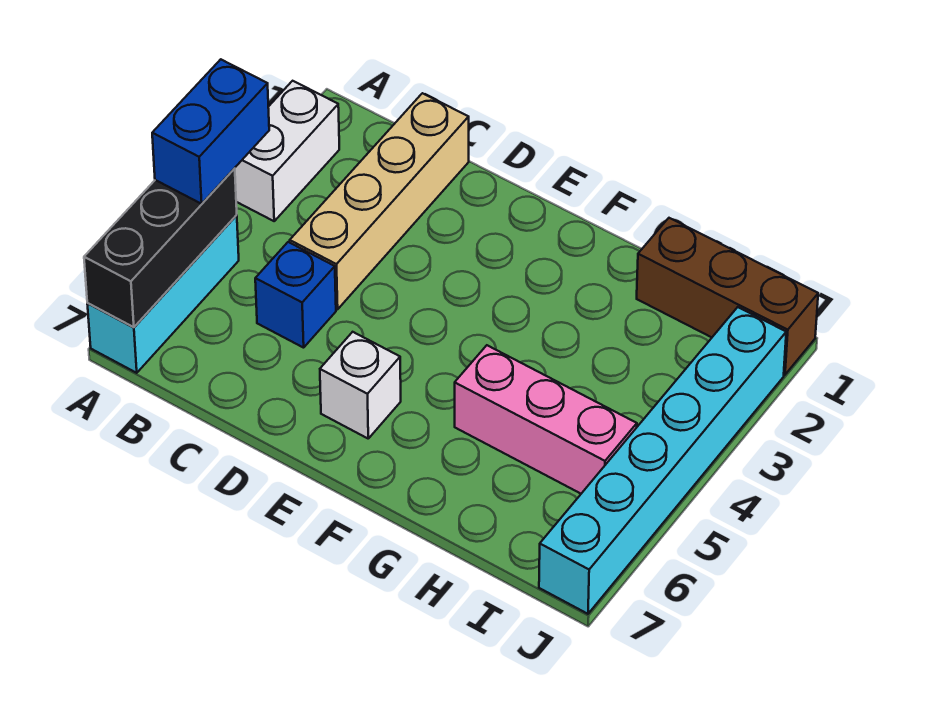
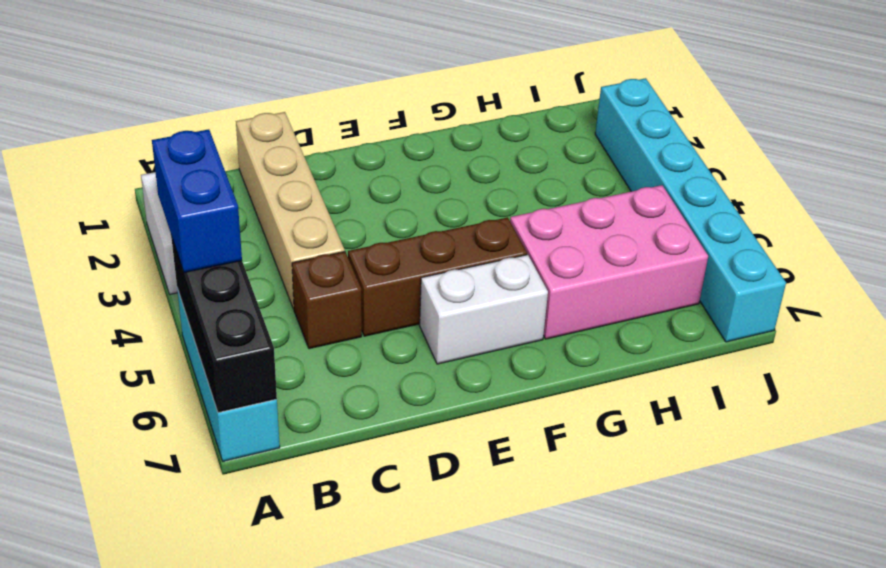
blue 1x1 brick [255,242,336,348] -> brown 1x1 brick [292,252,362,349]
white 1x1 brick [320,332,401,438] -> white 1x2 brick [420,255,548,364]
pink 1x3 brick [455,345,637,494] -> pink 2x3 brick [510,185,708,339]
brown 1x3 brick [637,218,818,375] -> brown 1x3 brick moved to [348,217,527,336]

